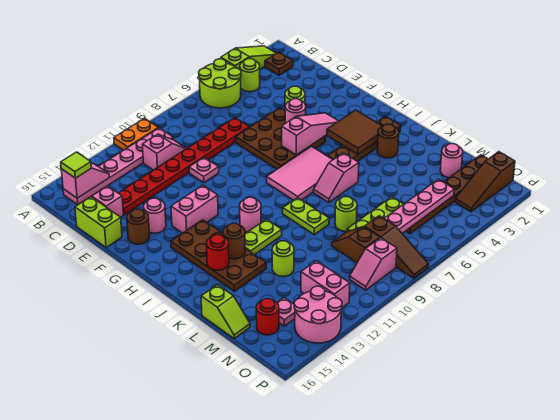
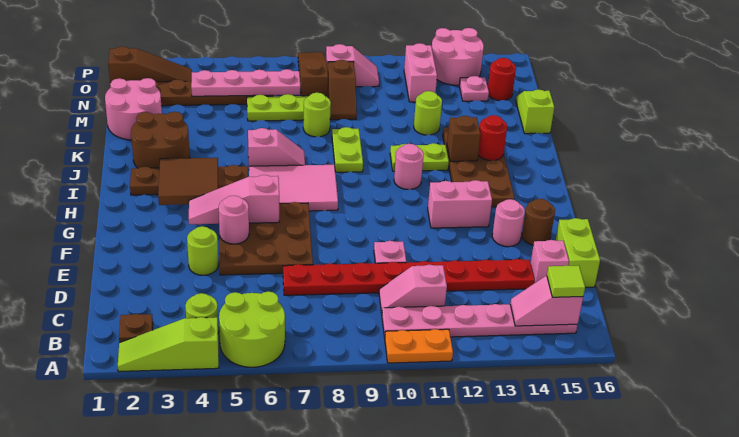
brown 1x1 round brick [377,124,399,158] -> brown 2x2 round brick [131,112,190,168]
brown 1x1 round brick [223,223,245,259] -> brown 1x1 brick [447,116,481,161]
pink 1x1 round brick [440,144,463,178] -> pink 2x2 round brick [105,78,162,140]

